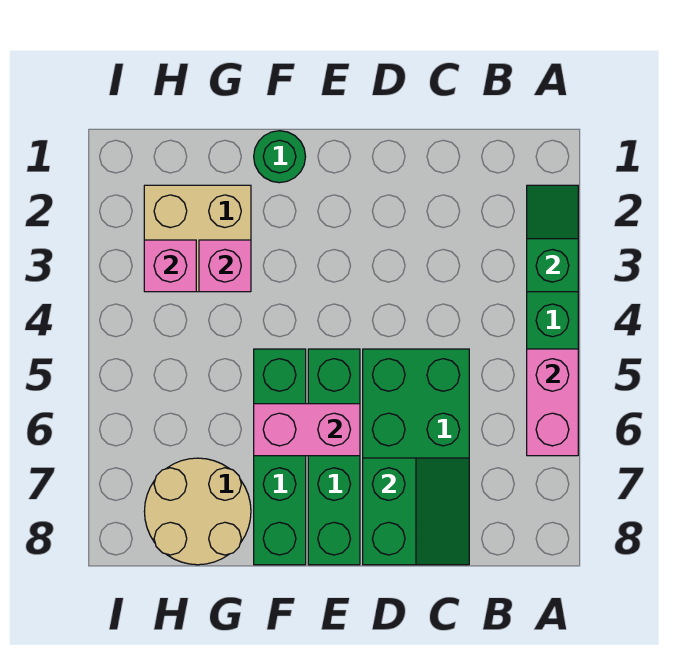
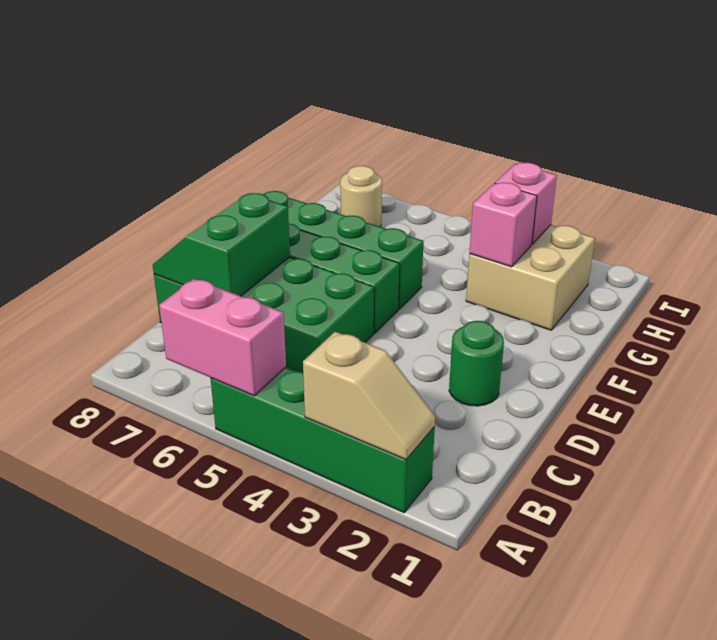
green 1x2 slope [527,185,578,292] -> tan 1x2 slope [303,332,435,460]
green 2x2 slope [363,458,469,565] -> green 2x2 slope turned to [153,193,290,296]
pink 1x2 brick [254,404,360,456] -> none
green 1x1 round brick [254,131,306,183] -> green 1x1 round brick moved to [449,321,504,406]
tan 2x2 round brick [144,458,251,565] -> tan 1x1 round brick [340,166,382,227]

